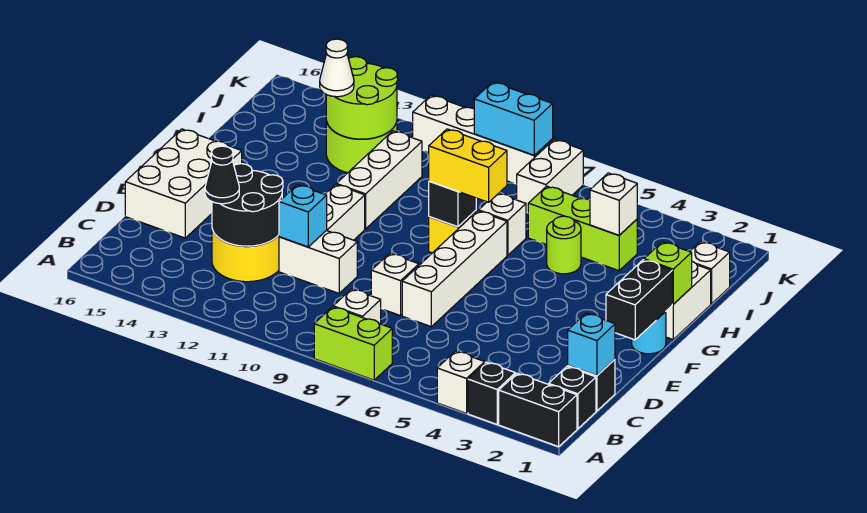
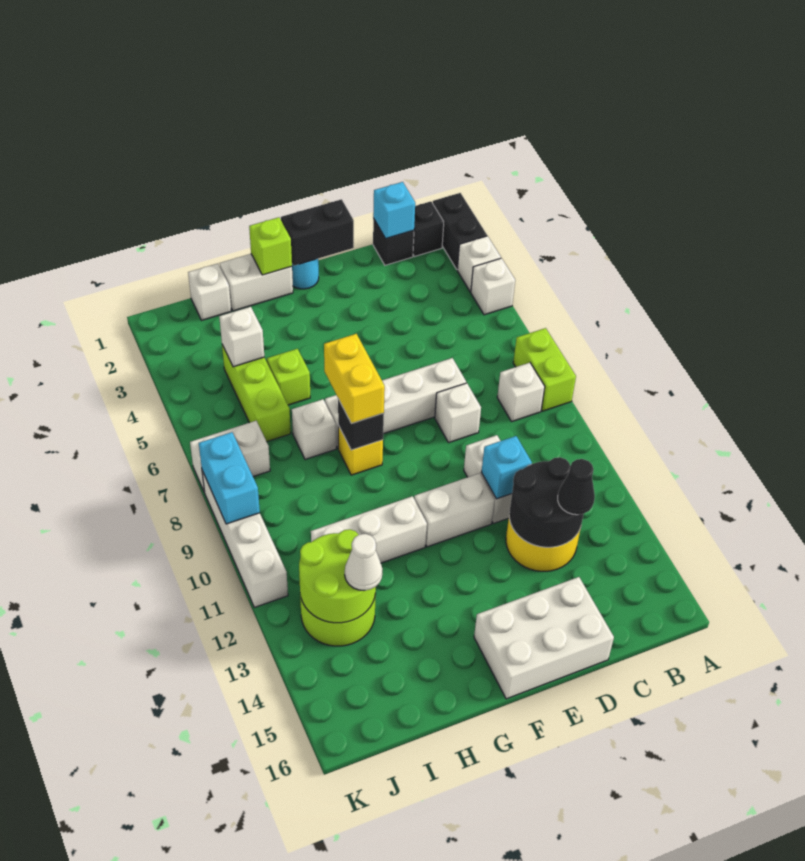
black 1x1 brick [468,362,515,424] -> white 1x1 brick [457,236,501,292]
lime 1x1 round brick [547,216,581,274] -> lime 1x1 brick [267,349,310,405]

